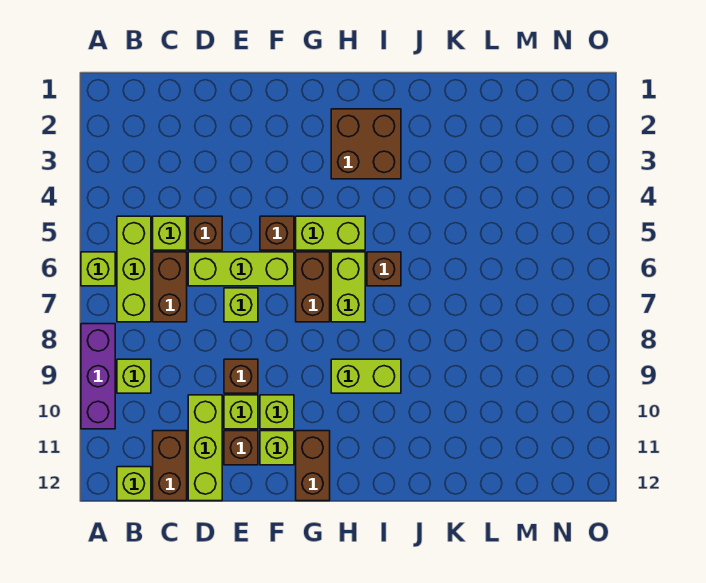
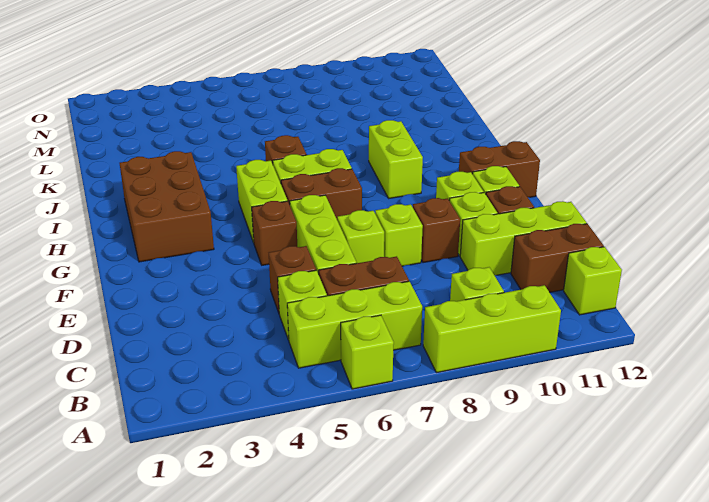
purple 1x3 brick [81,324,115,429] -> lime 1x3 brick [423,285,561,373]
none -> lime 1x1 brick [375,204,423,266]
brown 2x2 brick [331,109,401,179] -> brown 2x3 brick [120,151,214,262]

